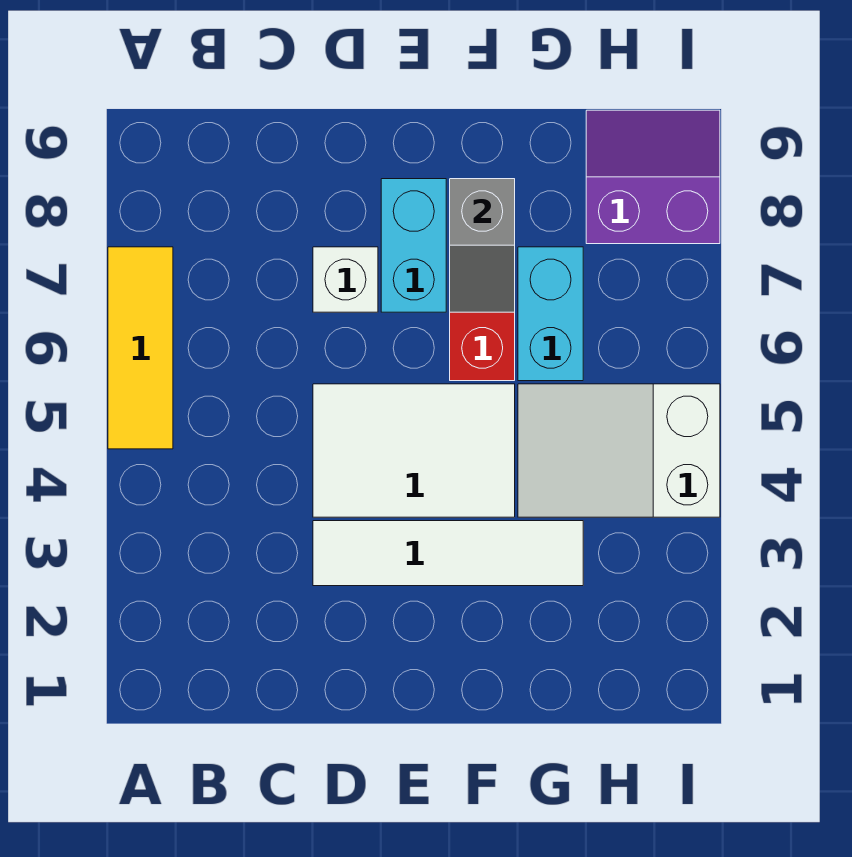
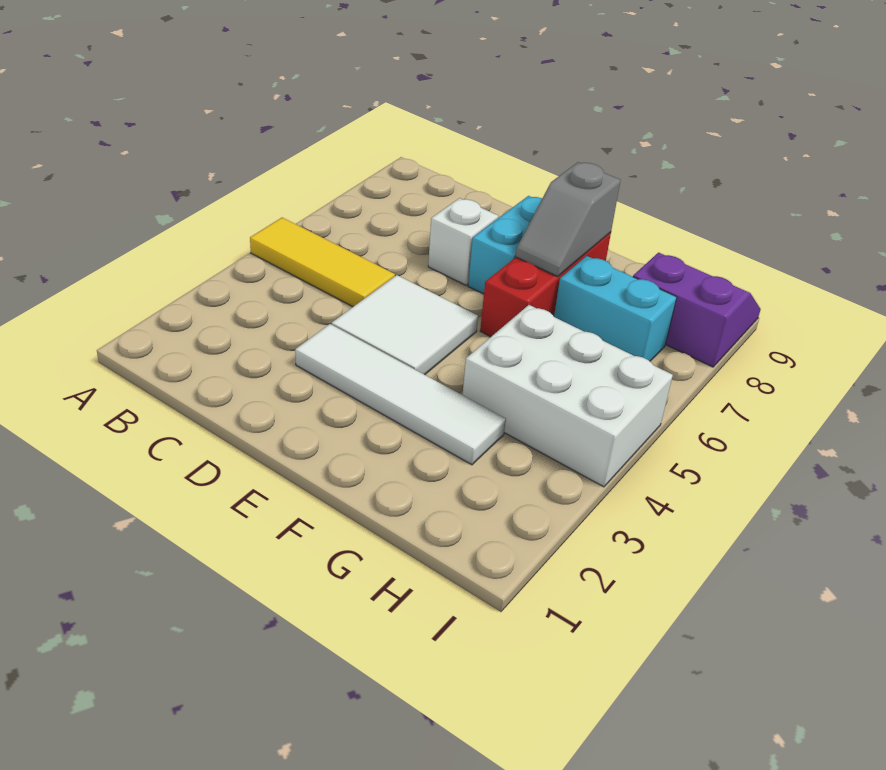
yellow 1x3 tile [108,247,173,449] -> yellow 1x3 tile turned to [250,218,395,307]
white 2x3 tile [313,384,515,517] -> white 2x2 tile [332,275,478,375]
white 2x3 slope [518,384,720,517] -> white 2x3 brick [462,305,673,487]
cyan 1x2 brick [518,247,583,381] -> cyan 1x2 brick turned to [554,256,677,361]

